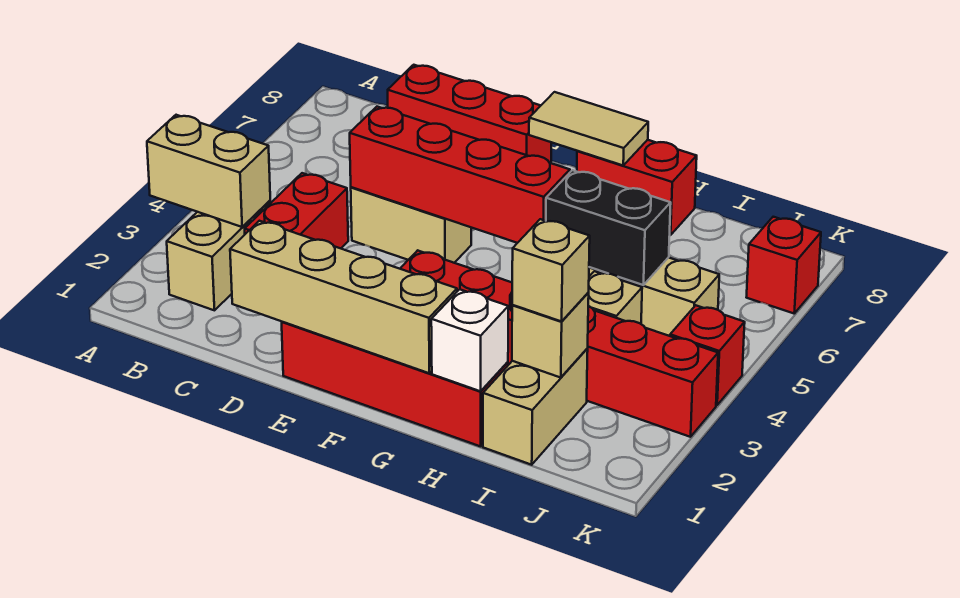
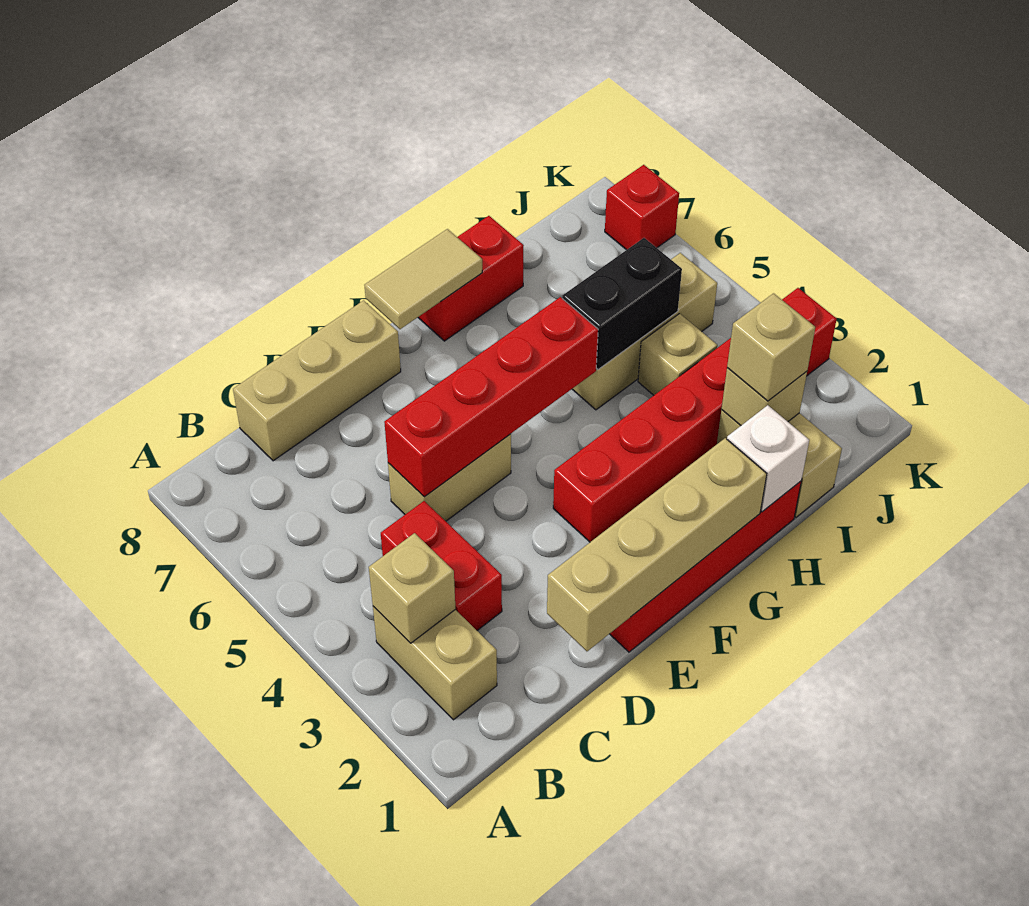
tan 1x2 brick [147,115,270,227] -> tan 1x1 brick [369,533,455,643]
red 1x3 brick [388,65,551,163] -> tan 1x3 brick [233,300,401,461]
red 1x1 brick [670,305,745,405] -> none

